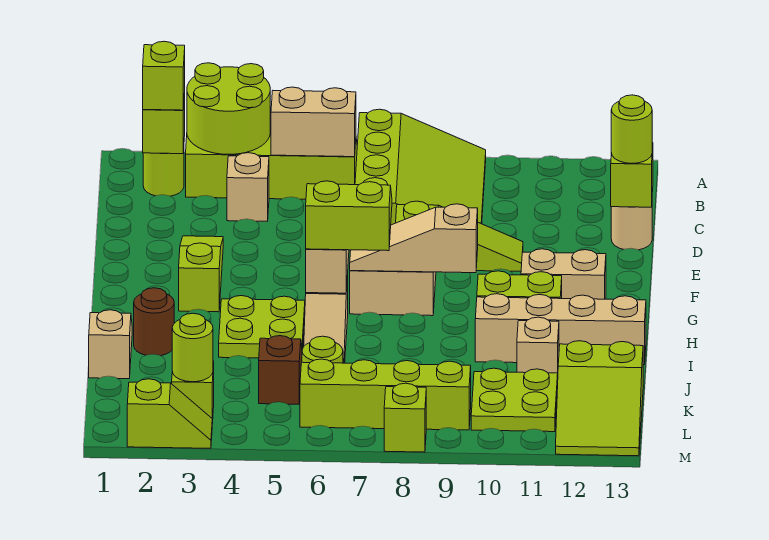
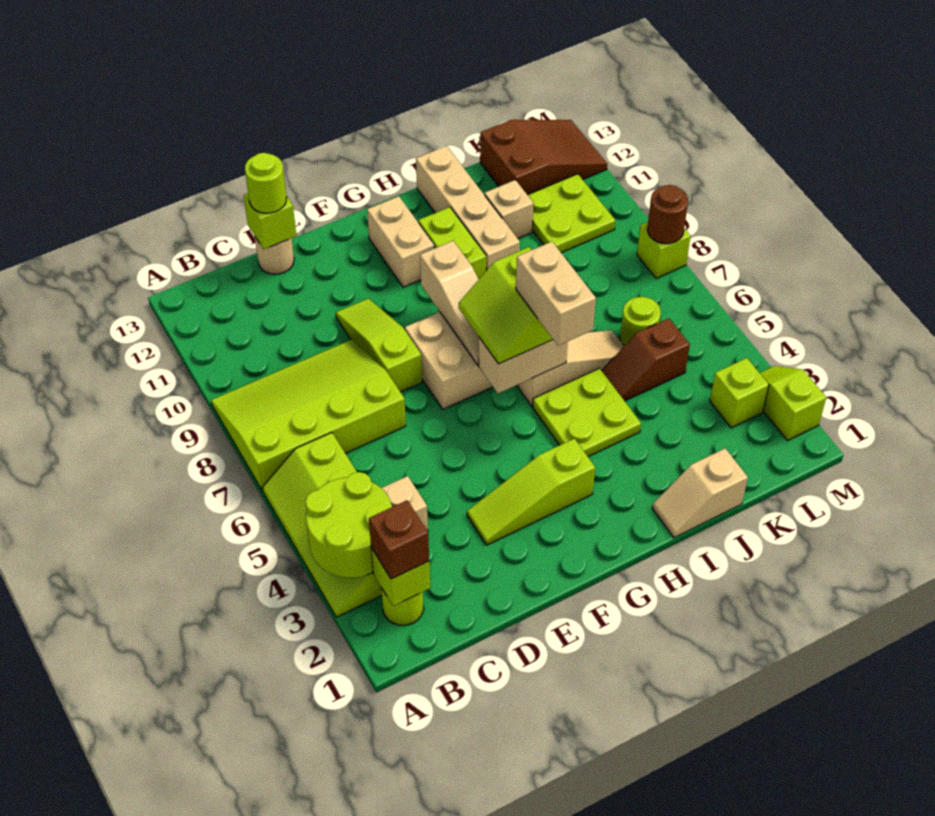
lime 1x1 brick [143,41,185,110] -> brown 1x1 brick [369,500,429,579]
tan 1x2 brick [271,87,356,157] -> tan 1x2 brick moved to [516,242,596,346]
brown 1x1 round brick [134,288,174,356] -> brown 1x1 round brick moved to [647,185,688,244]
lime 2x3 slope [556,341,643,456] -> brown 2x3 slope [480,120,607,195]
lime 1x1 round brick [172,313,213,382] -> none
lime 1x4 brick [300,359,471,430] -> none

